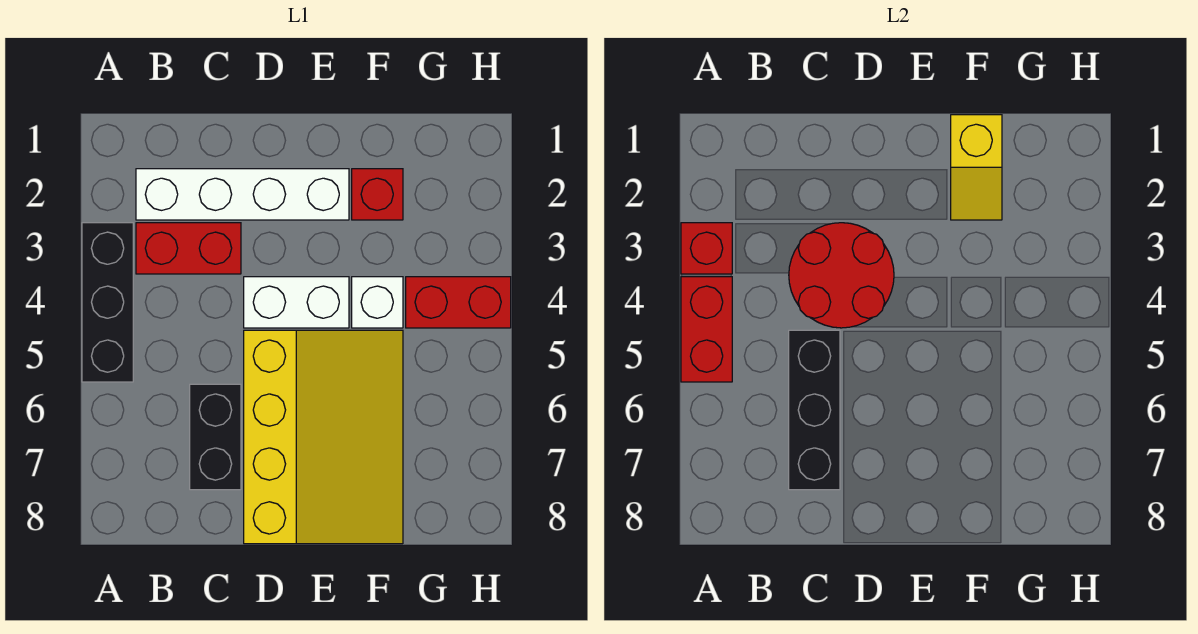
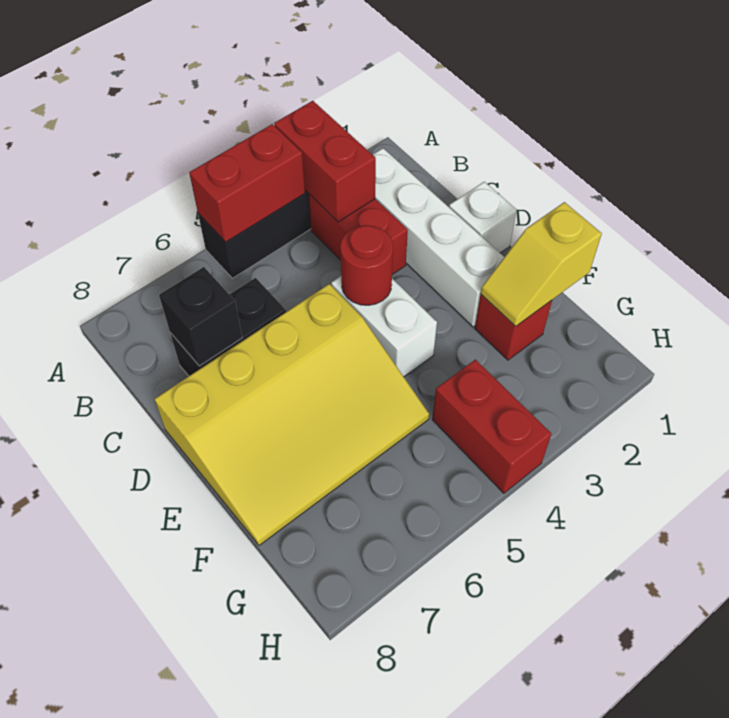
red 1x1 brick [681,223,732,274] -> red 1x2 brick [274,101,376,222]
red 2x2 round brick [789,223,894,328] -> red 1x1 round brick [340,225,393,305]
black 1x3 brick [789,330,840,490] -> black 1x1 brick [159,267,242,366]
white 1x1 brick [352,277,403,328] -> white 1x1 brick moved to [449,182,517,253]

